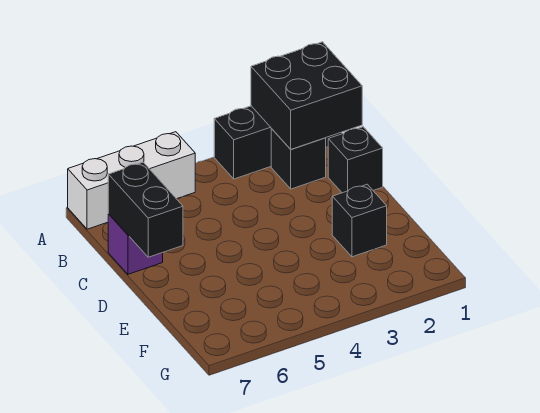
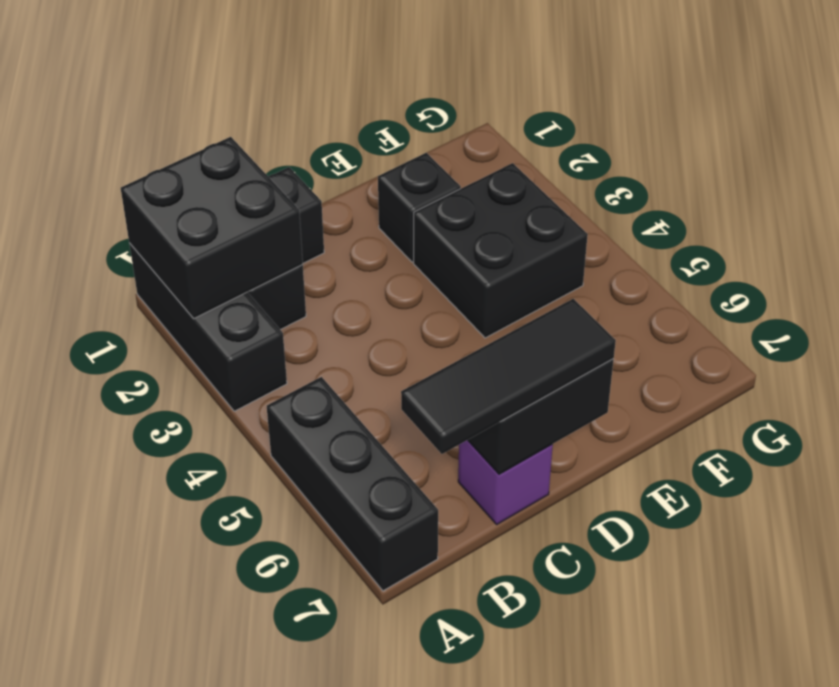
white 1x3 brick [68,132,195,229] -> black 1x3 brick [267,377,438,591]
none -> black 1x3 tile [401,299,616,454]
none -> black 2x2 brick [414,163,588,338]

